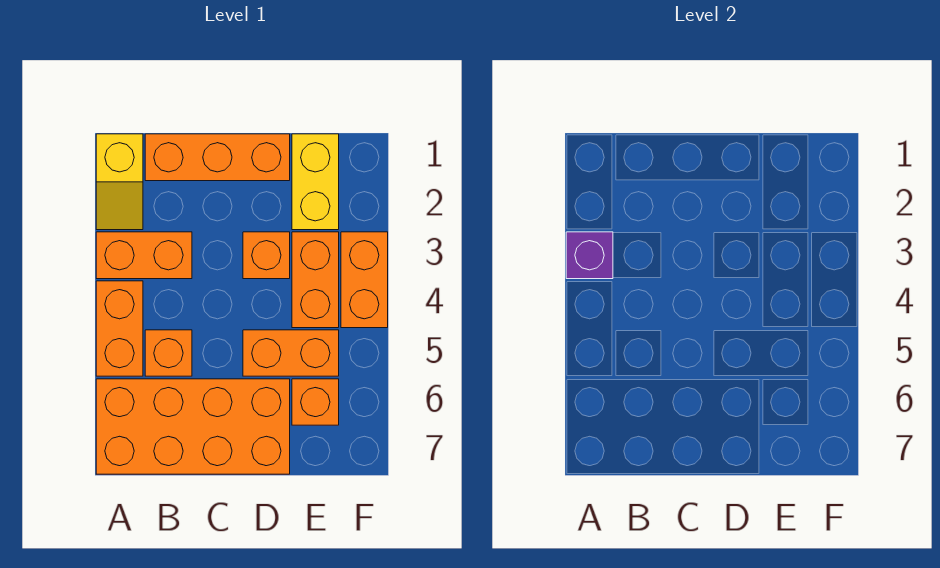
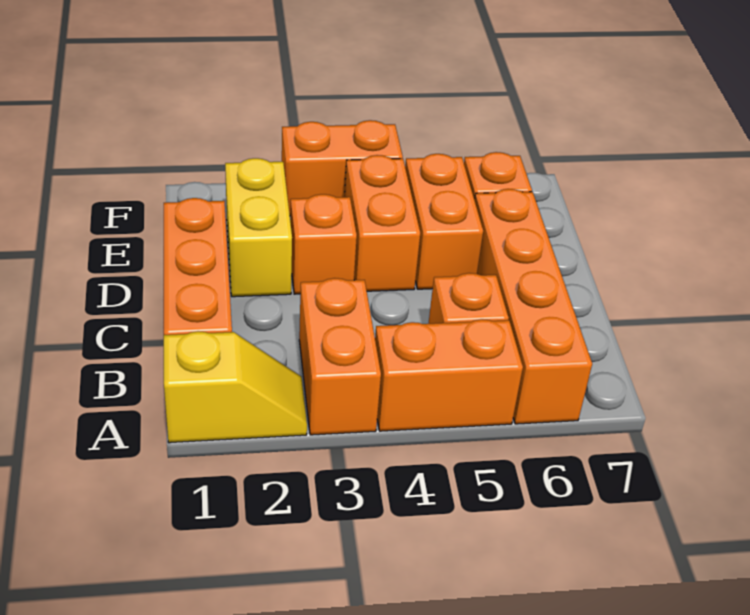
purple 1x1 brick [566,232,613,279] -> none
orange 2x4 brick [96,379,290,474] -> orange 1x4 brick [475,189,592,424]
yellow 1x2 brick [292,134,339,230] -> yellow 1x2 brick turned to [225,158,292,297]
orange 1x2 brick [292,232,339,328] -> orange 1x2 brick turned to [345,155,420,291]

